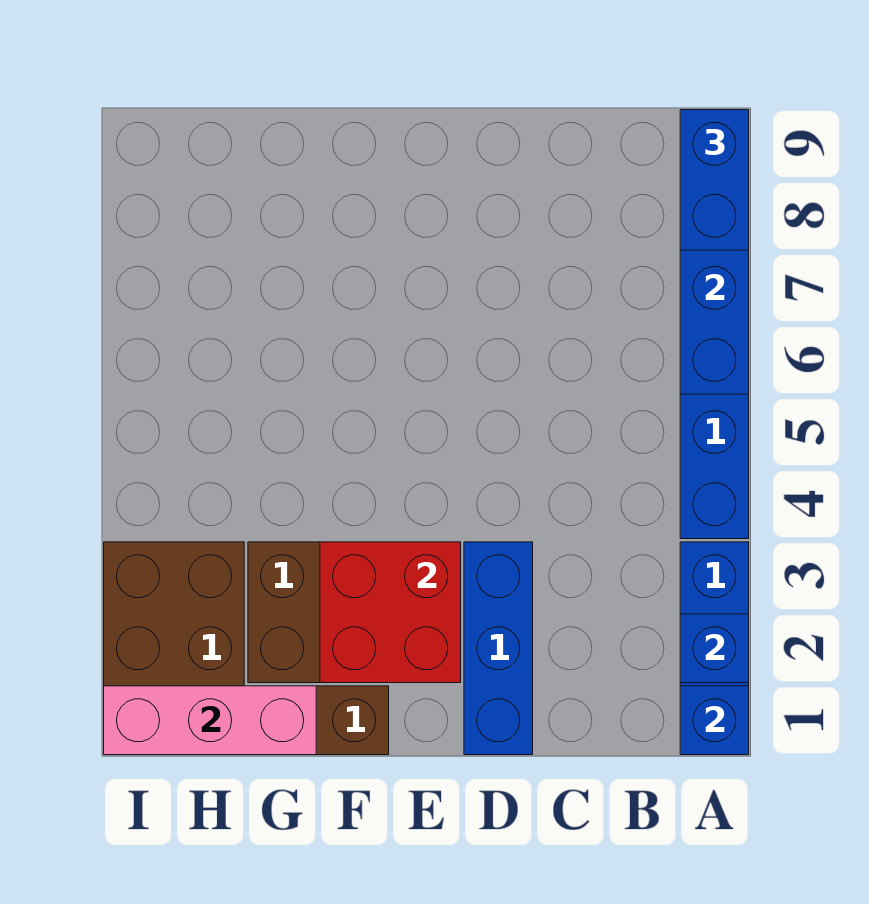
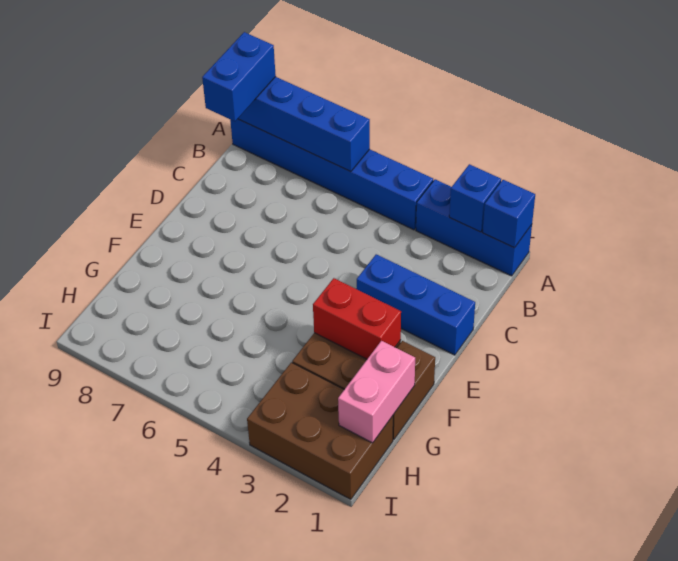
blue 1x2 brick [680,110,749,250] -> blue 1x2 brick turned to [202,32,276,121]
red 2x2 brick [320,542,461,683] -> red 1x2 brick [313,278,401,359]
pink 1x3 brick [104,686,316,755] -> pink 1x2 brick [338,341,415,443]

